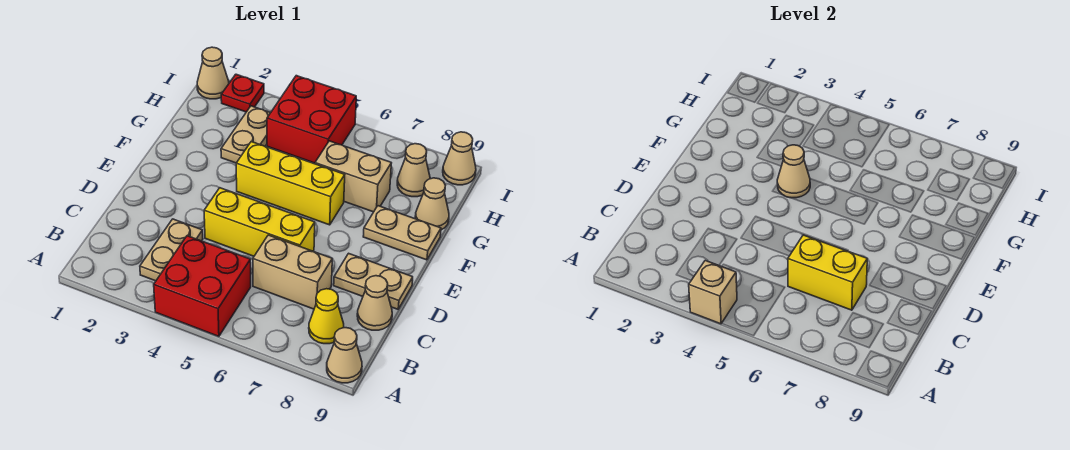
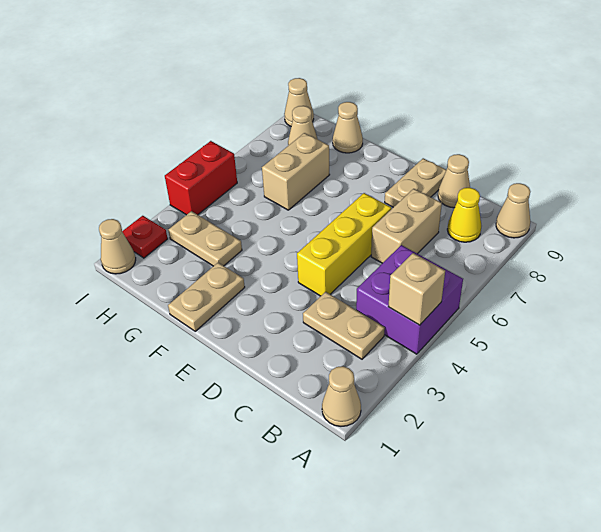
red 2x2 brick [154,236,251,336] -> purple 2x2 brick [356,245,463,354]
yellow 1x2 brick [788,235,867,310] -> none
yellow 1x3 brick [236,142,345,225] -> none
tan 1x1 cone [777,145,810,198] -> tan 1x1 cone moved to [322,366,361,426]
tan 1x2 plate [363,206,441,260] -> tan 1x2 plate moved to [168,263,245,331]
red 2x2 brick [267,76,356,163] -> red 1x2 brick [165,141,237,215]

